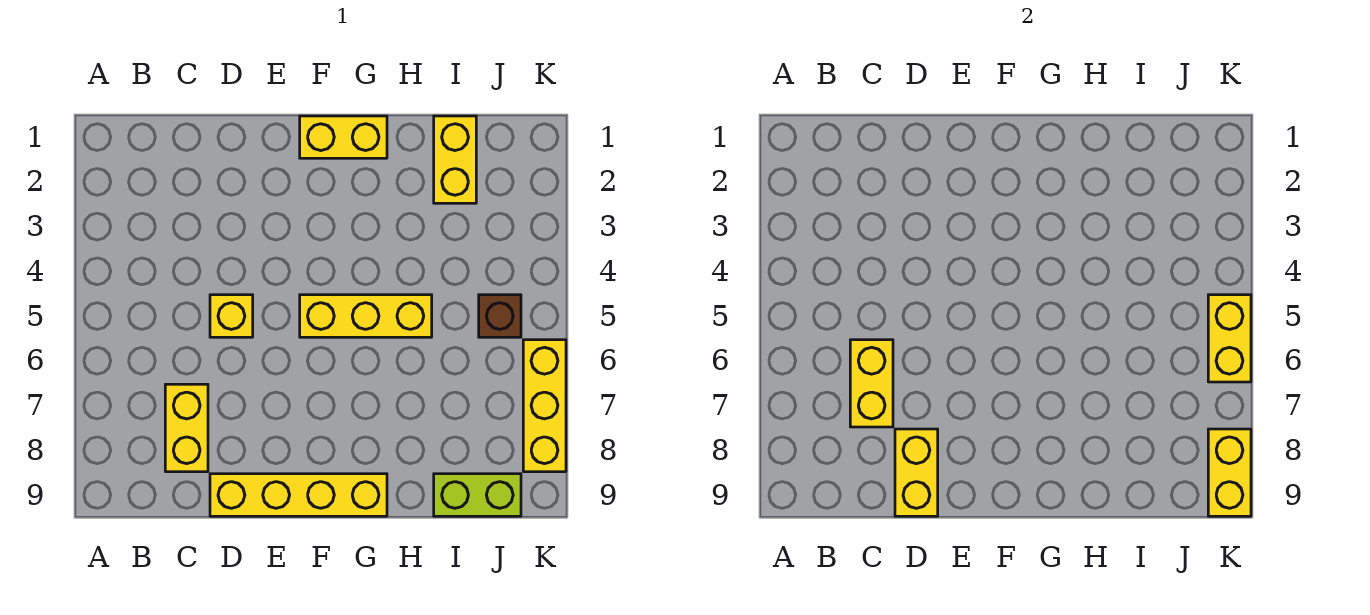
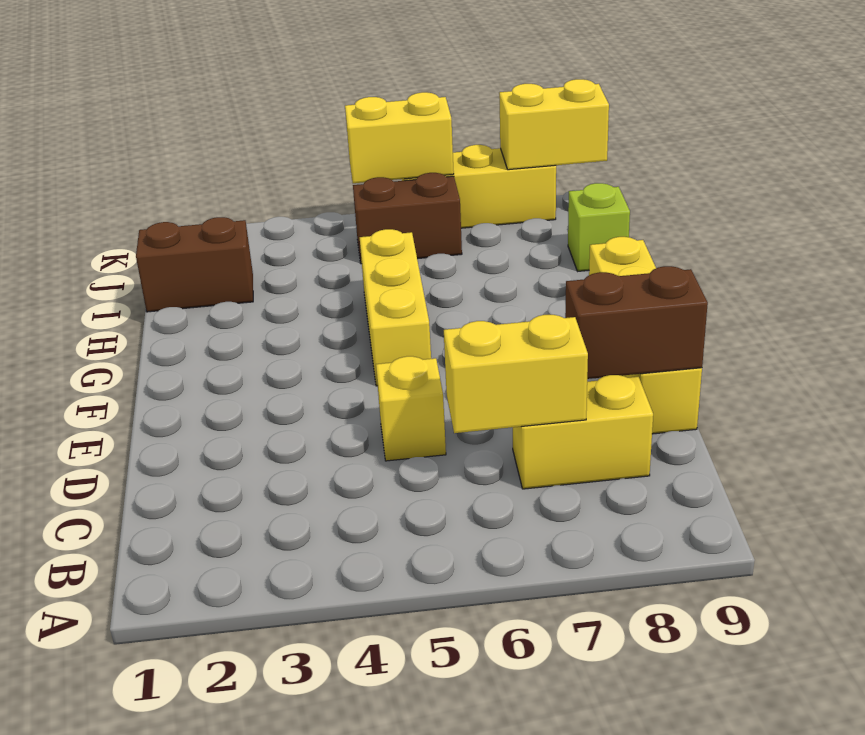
yellow 1x2 brick [895,429,938,516] -> brown 1x2 brick [565,266,708,379]
yellow 1x2 brick [300,116,387,158] -> none
yellow 1x2 brick [434,116,476,203] -> brown 1x2 brick [136,217,253,312]
lime 1x2 brick [434,474,521,516] -> lime 1x1 brick [568,183,630,271]
brown 1x1 brick [479,295,521,337] -> brown 1x2 brick [353,173,462,264]

